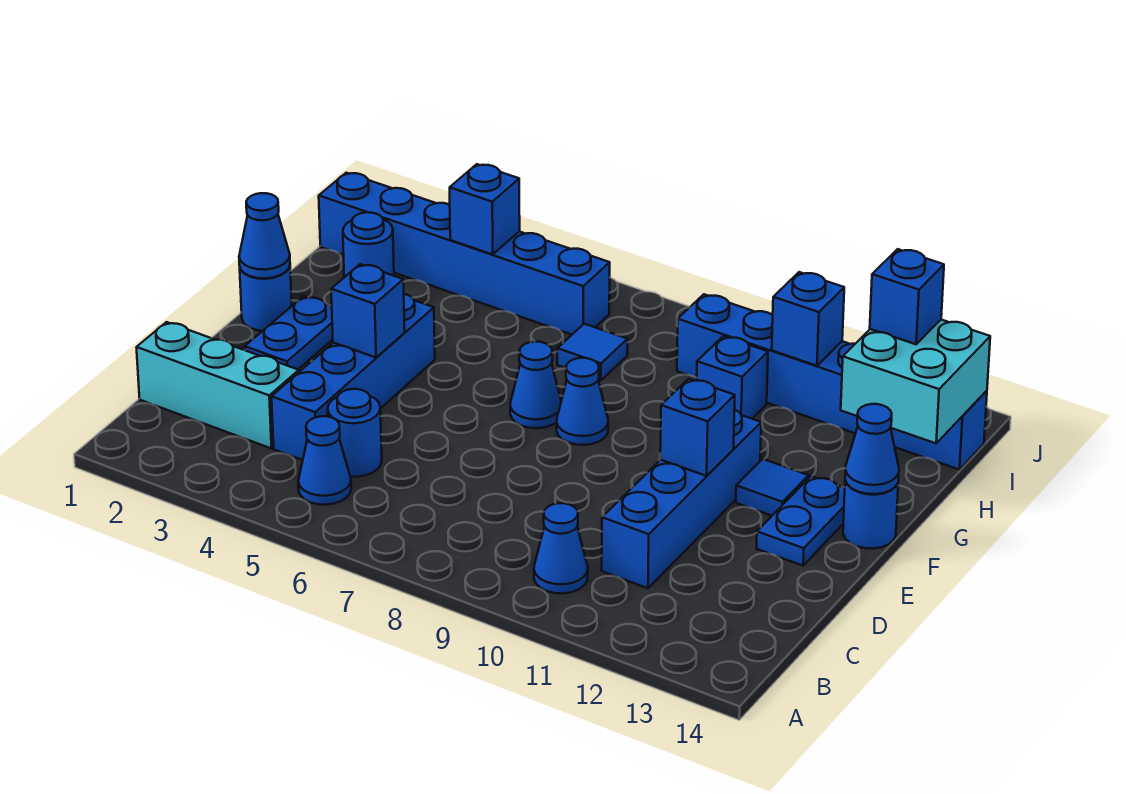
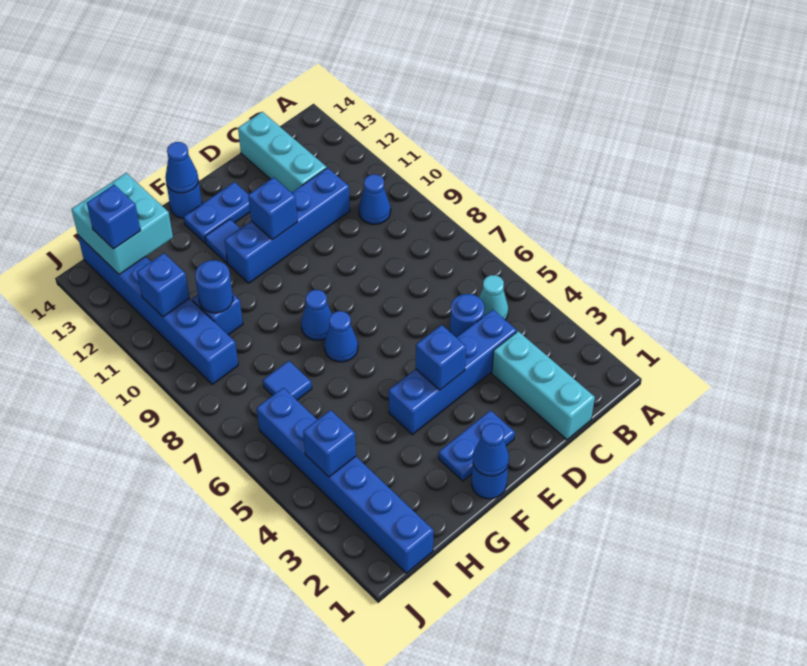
blue 1x1 cone [298,416,351,505] -> cyan 1x1 cone [479,275,508,320]
none -> cyan 1x3 brick [238,112,327,193]
blue 1x1 round brick [343,212,394,277] -> blue 1x1 round brick moved to [195,260,233,313]

